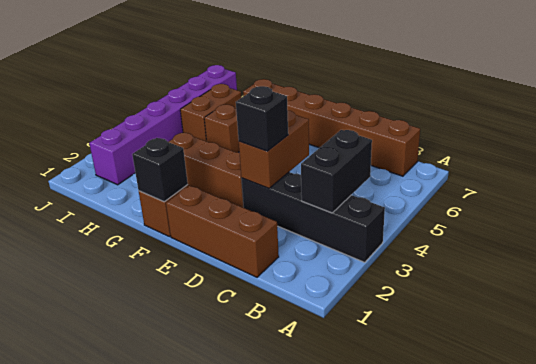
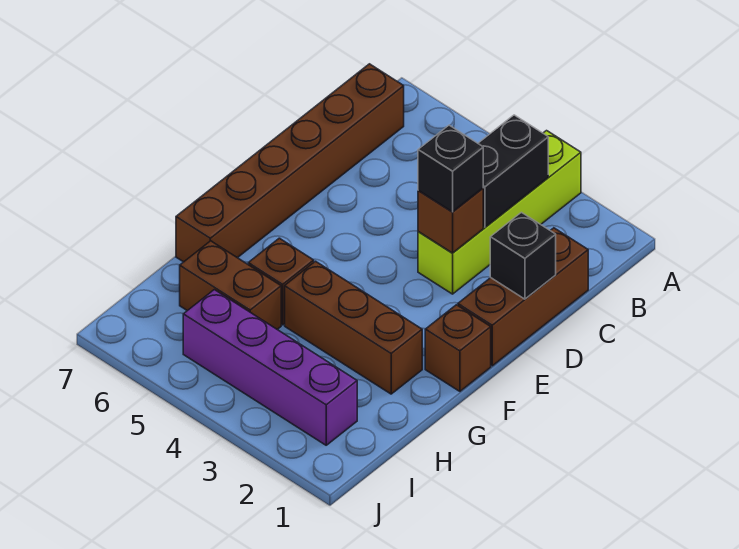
black 1x4 brick [241,172,385,262] -> lime 1x4 brick [418,131,581,294]
black 1x2 brick [301,130,372,213] -> black 1x2 brick turned to [478,115,548,227]
brown 1x2 brick [239,110,309,188] -> brown 1x1 brick [418,188,483,253]
brown 1x3 brick [169,133,244,208] -> brown 1x3 brick turned to [285,261,422,394]
black 1x1 brick [132,138,188,202] -> black 1x1 brick moved to [490,212,556,299]
purple 1x6 brick [89,65,237,185] -> purple 1x4 brick [183,290,357,445]

